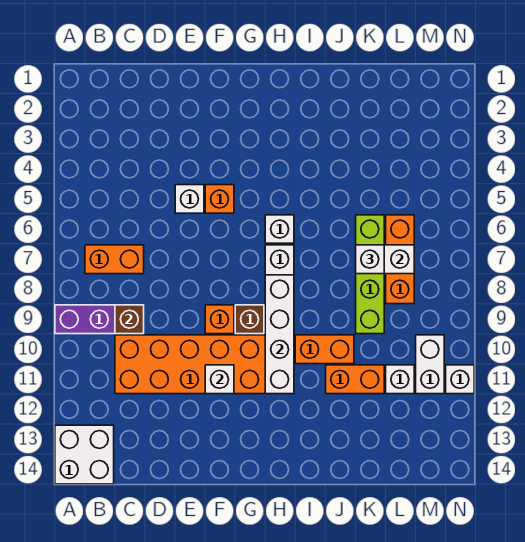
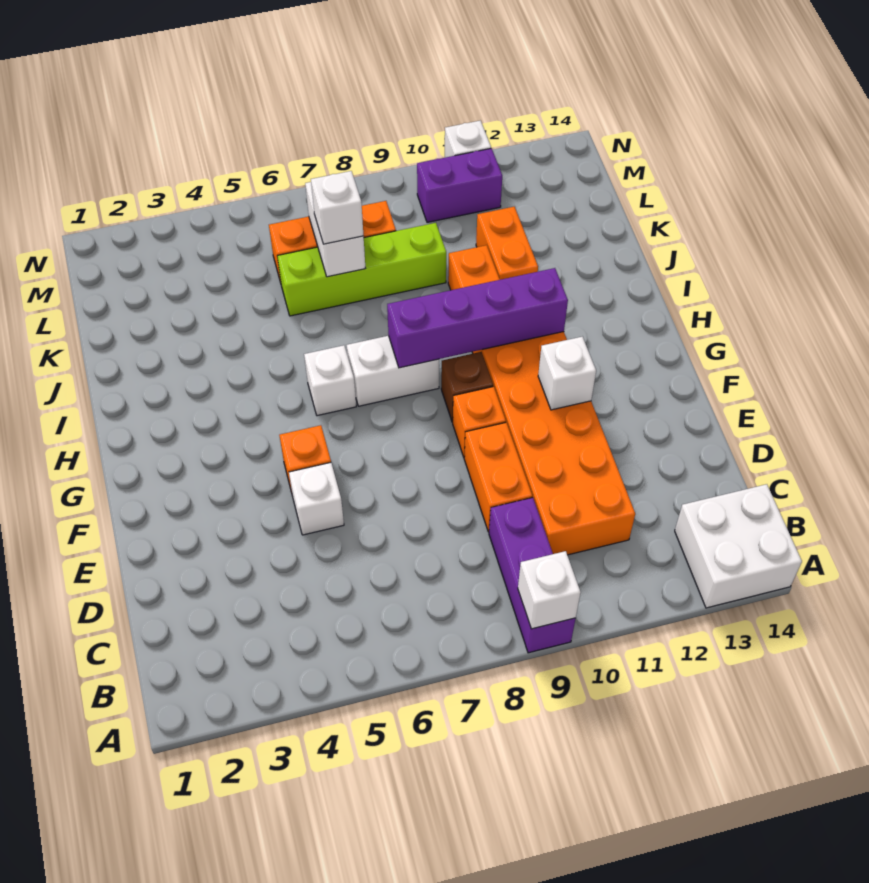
orange 1x2 brick [85,245,144,274] -> orange 1x2 brick moved to [464,423,532,532]
brown 1x1 brick [115,305,144,334] -> none
white 1x4 brick [265,275,294,394] -> purple 1x4 brick [387,268,568,368]
white 1x1 brick [386,365,414,394] -> white 1x1 brick moved to [518,551,581,629]
white 1x2 brick [416,335,444,394] -> purple 1x2 brick [417,148,502,222]

